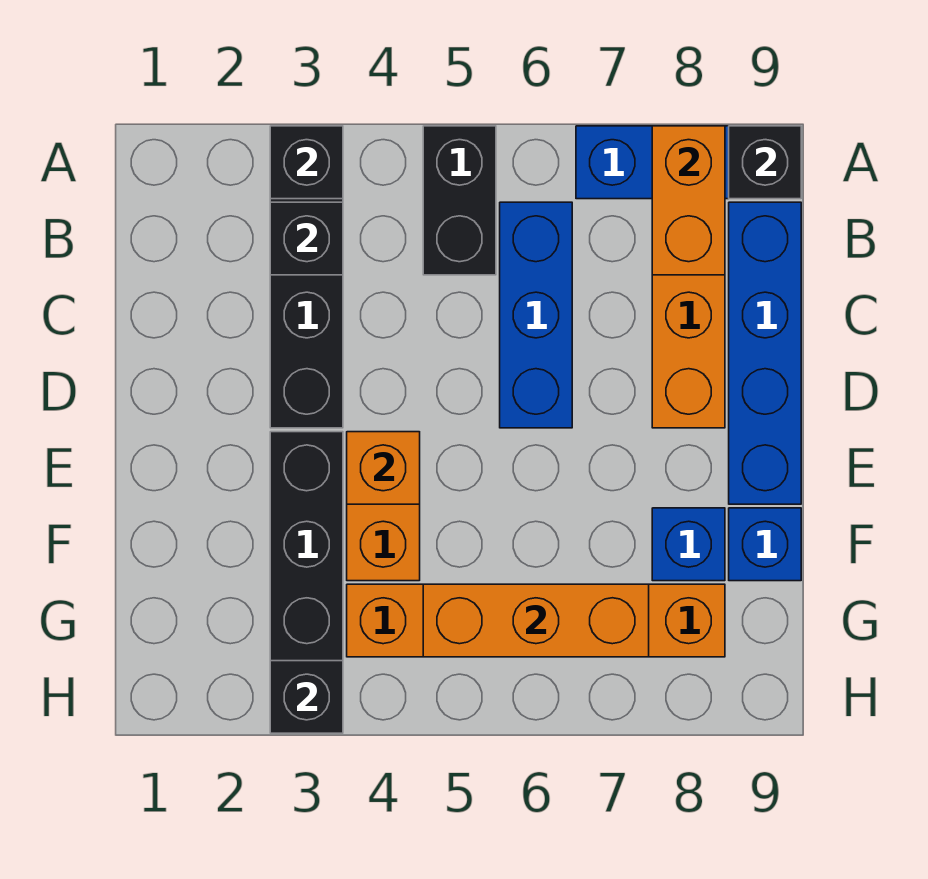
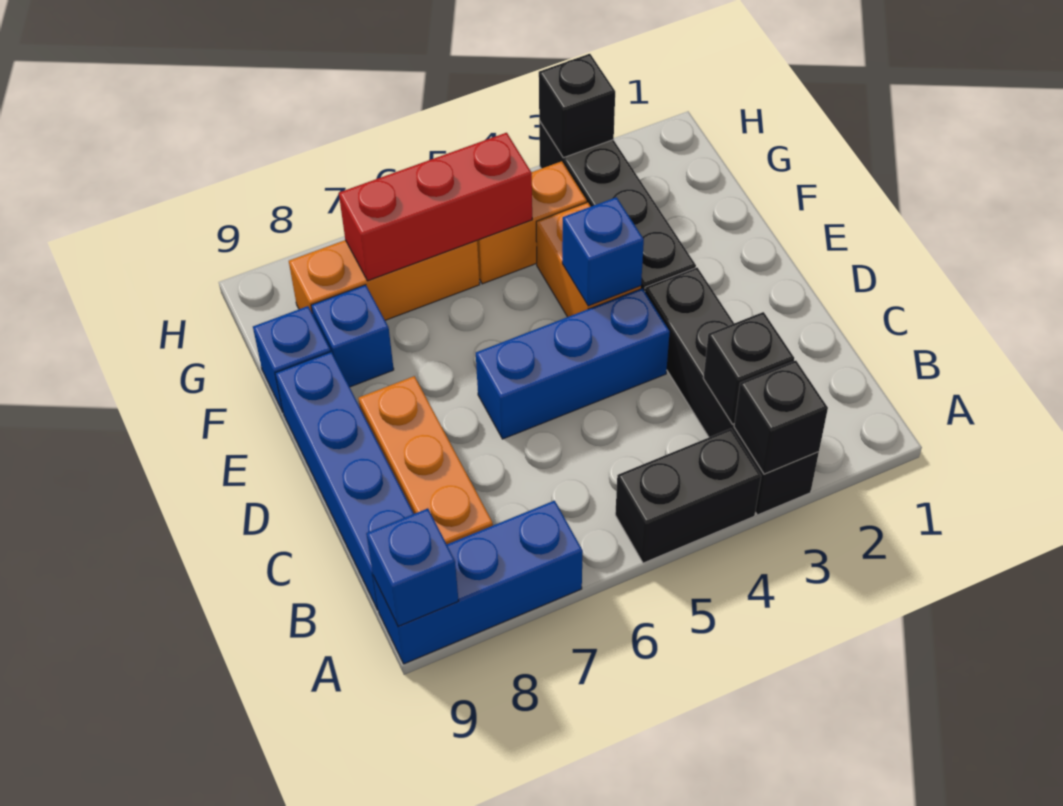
black 1x2 brick [423,126,496,275] -> black 1x2 brick turned to [615,429,761,563]
orange 1x2 brick [652,126,725,275] -> none
black 1x1 brick [729,126,801,199] -> blue 1x1 brick [366,508,459,626]
blue 1x3 brick [500,202,572,428] -> blue 1x3 brick turned to [476,289,670,439]
orange 1x1 brick [347,432,420,504] -> blue 1x1 brick [562,197,644,306]
orange 1x3 brick [423,584,649,657] -> red 1x3 brick [339,133,532,281]

